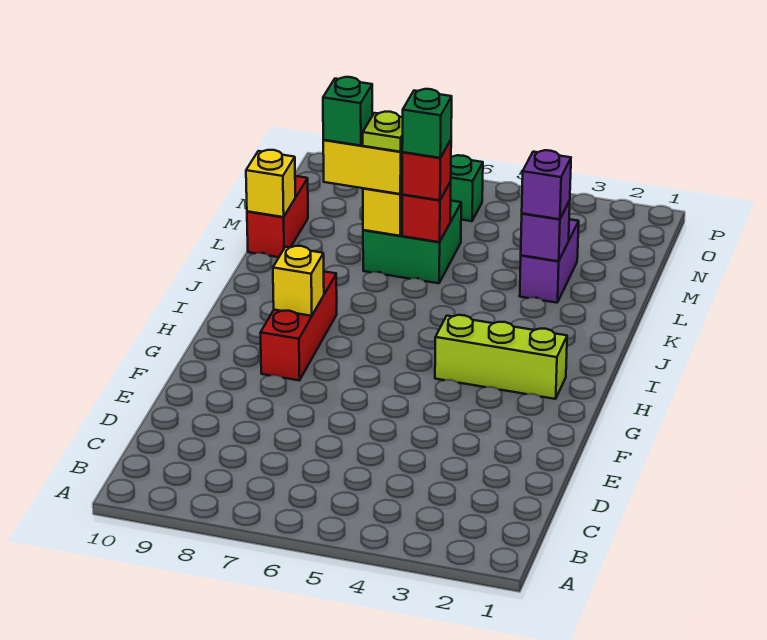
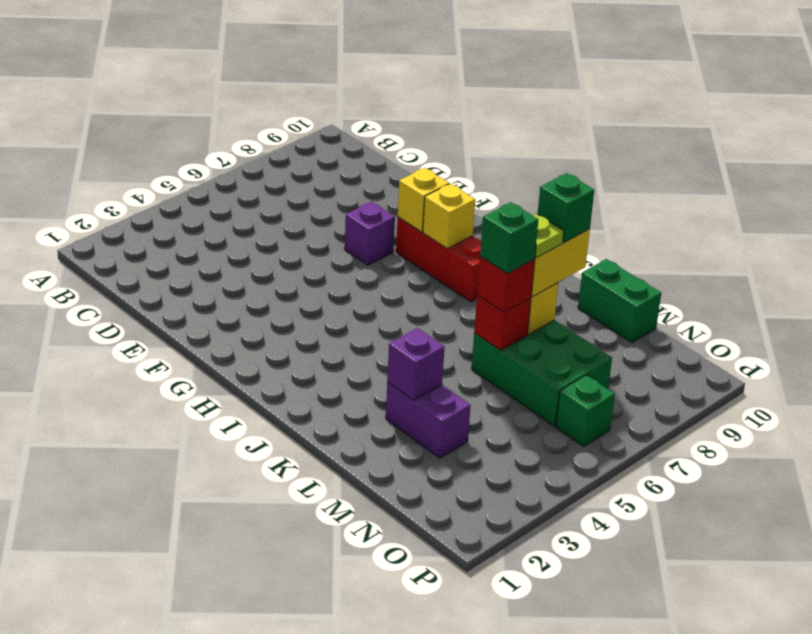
lime 1x3 brick [435,315,567,399] -> none
purple 1x1 brick [522,150,571,219] -> purple 1x1 brick moved to [345,202,395,265]
green 2x2 brick [363,201,461,283] -> green 2x3 brick [472,320,612,426]
red 1x2 brick [247,176,308,257] -> green 1x2 brick [578,259,661,343]
yellow 1x1 brick [246,150,295,217] -> yellow 1x1 brick moved to [398,168,449,232]

